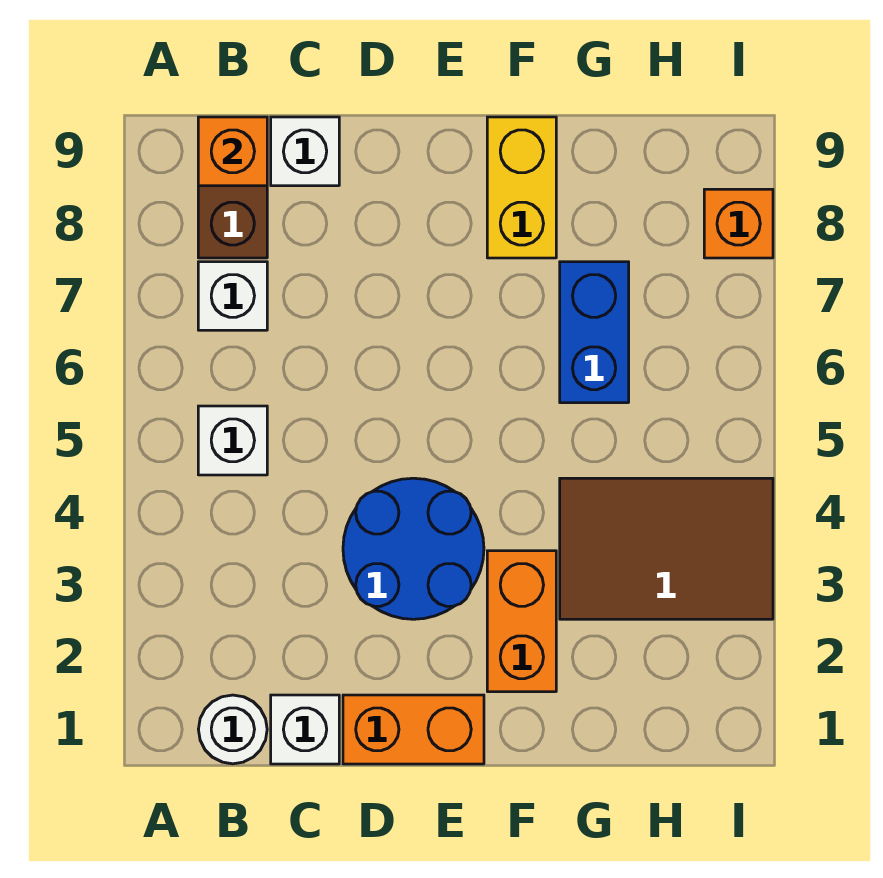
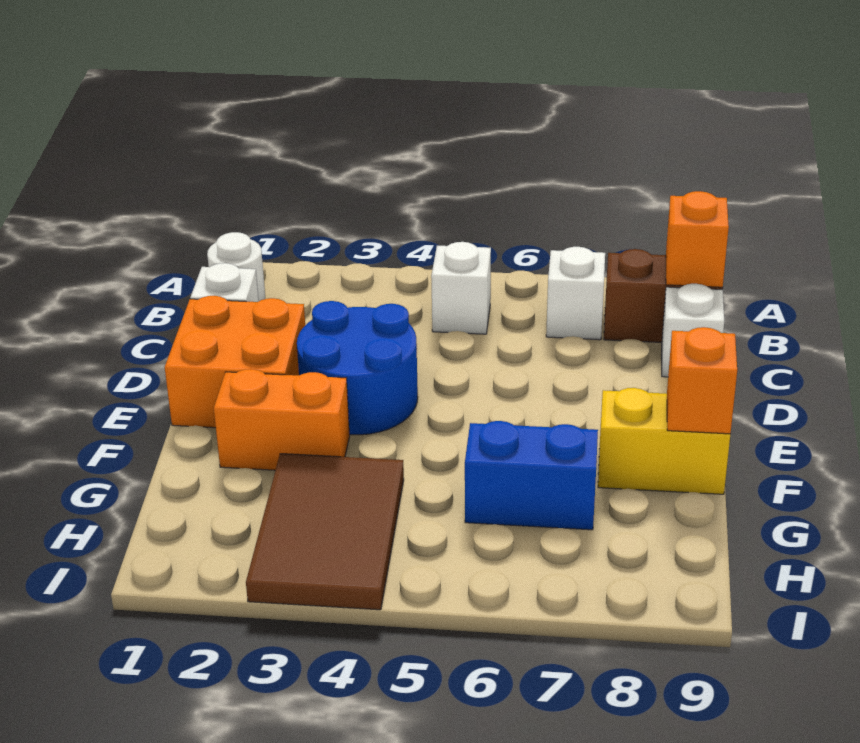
orange 1x2 brick [343,695,484,764] -> orange 2x2 brick [165,296,305,428]
orange 1x1 brick [704,189,773,258] -> orange 1x1 brick moved to [667,327,737,434]

